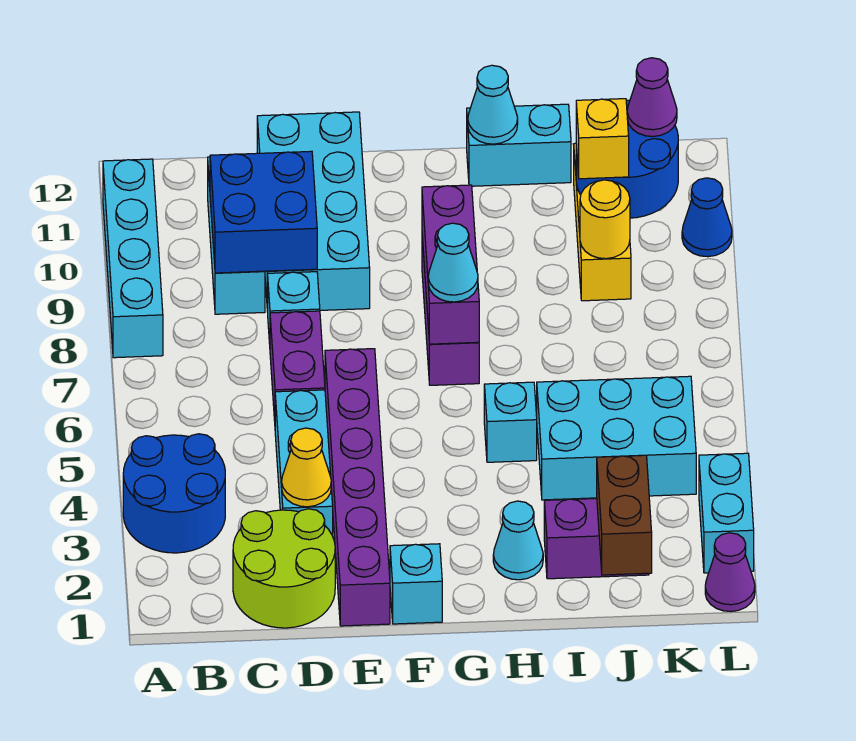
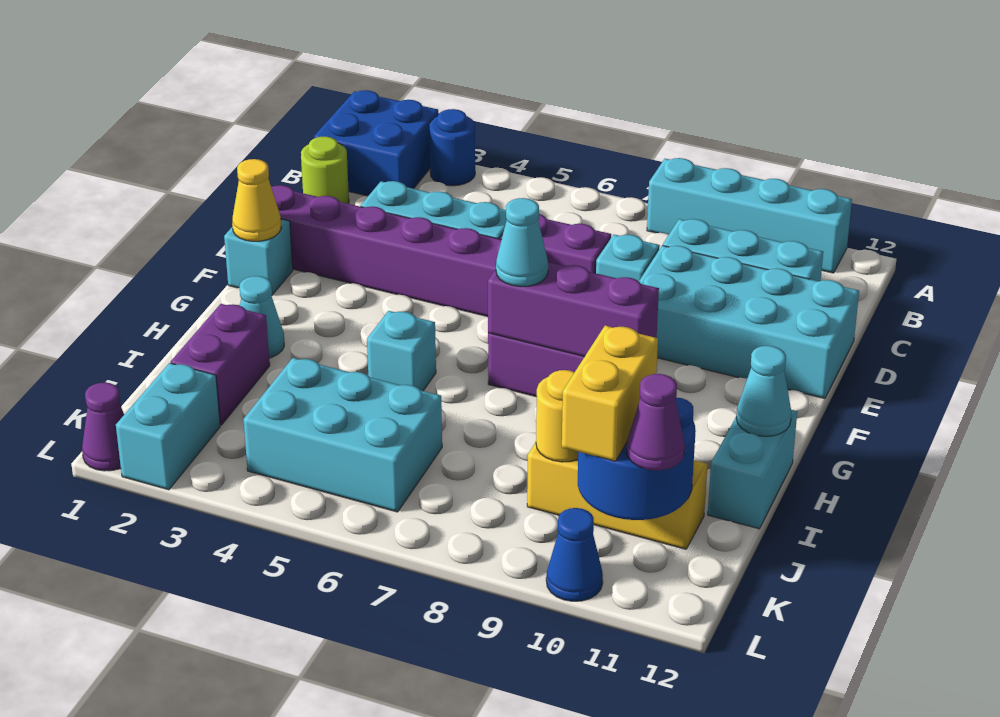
blue 2x2 round brick [123,434,225,553] -> blue 1x1 round brick [429,109,475,186]
lime 2x2 round brick [233,509,335,628] -> lime 1x1 round brick [301,136,349,204]
blue 2x2 brick [210,151,317,273] -> blue 2x2 brick moved to [314,90,438,196]
yellow 1x1 cone [282,428,331,507] -> yellow 1x1 cone moved to [232,159,281,241]
cyan 2x3 brick [537,376,696,500] -> cyan 2x3 brick turned to [243,358,442,512]
brown 1x2 brick [597,455,652,575] -> none
yellow 1x1 brick [576,99,629,179] -> yellow 1x2 brick [562,326,658,461]
cyan 1x2 brick [699,453,754,573] -> cyan 1x2 brick turned to [116,363,220,490]

